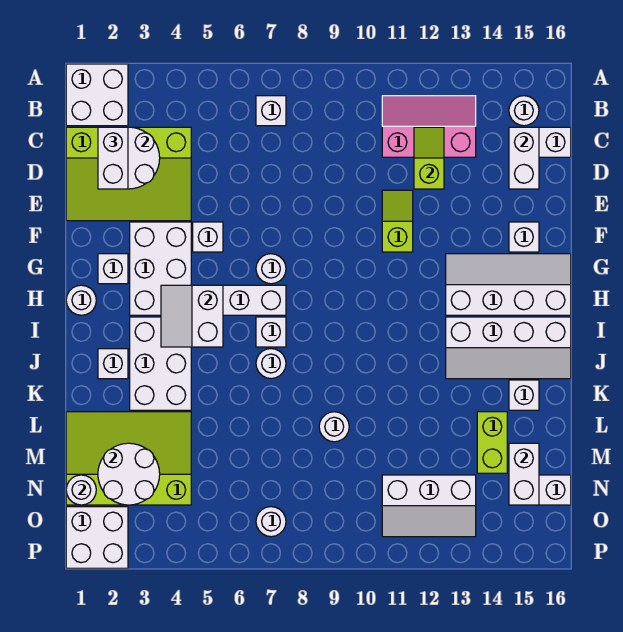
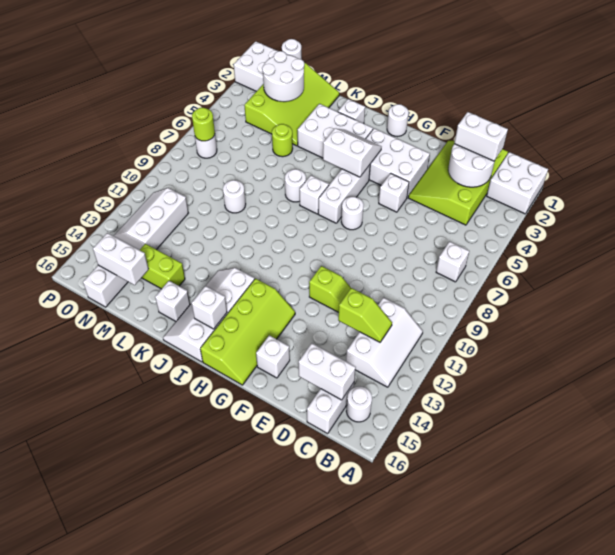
pink 2x3 slope [382,96,476,157] -> white 2x3 slope [346,297,423,387]
white 1x1 brick [98,254,128,284] -> white 1x1 brick moved to [192,286,227,329]
white 2x4 slope [446,254,571,315] -> lime 2x4 slope [200,279,295,385]
none -> lime 1x1 round brick [272,124,293,157]
none -> lime 1x1 round brick [192,108,215,141]

